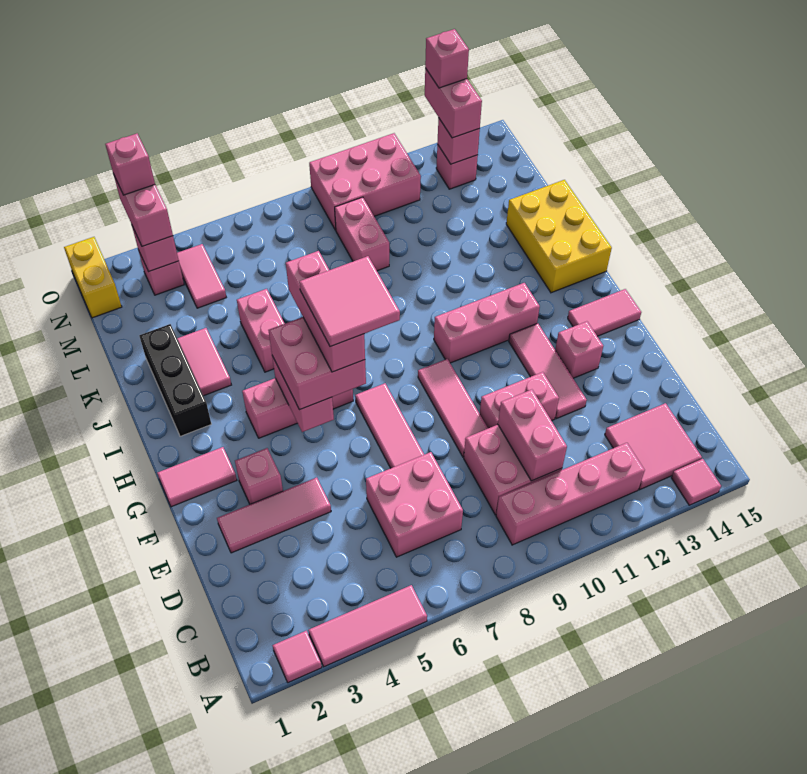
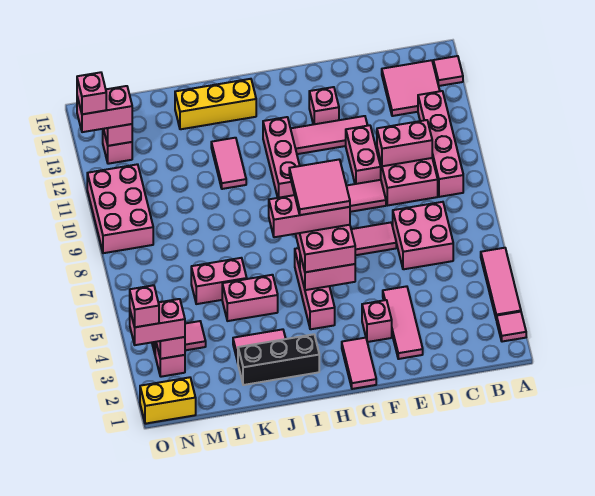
pink 1x2 tile [568,289,641,336] -> pink 1x2 tile moved to [211,138,246,189]
yellow 2x3 brick [506,180,612,293] -> yellow 1x3 brick [175,79,256,129]
pink 1x2 brick [335,197,389,271] -> pink 1x2 brick moved to [191,258,247,304]

